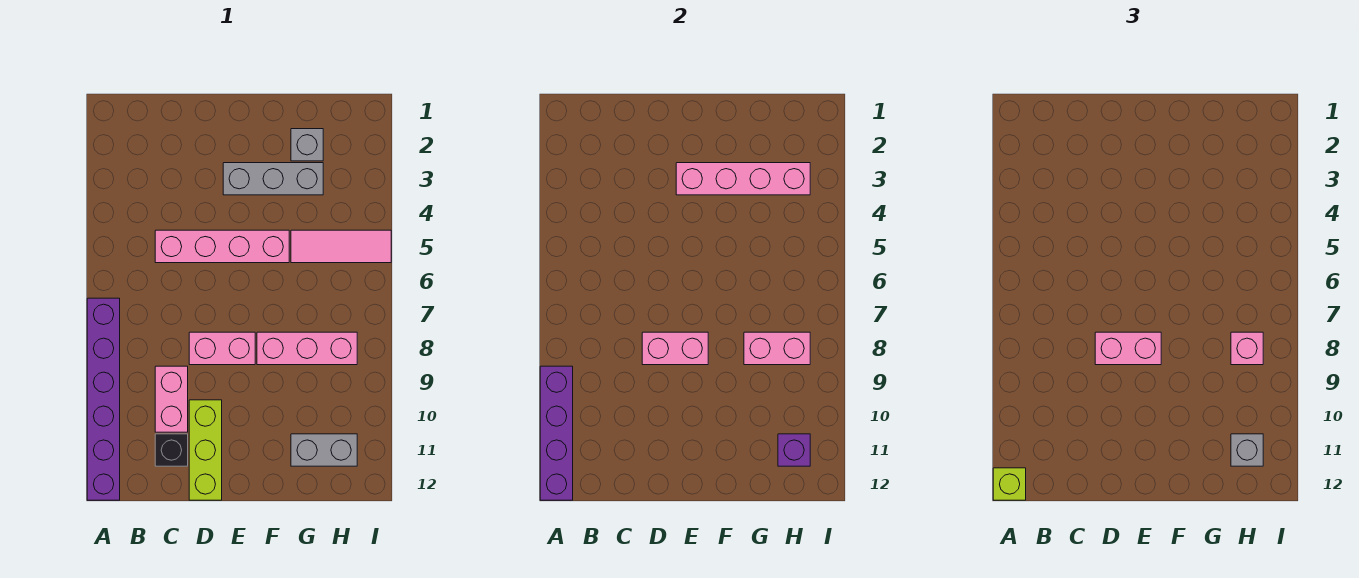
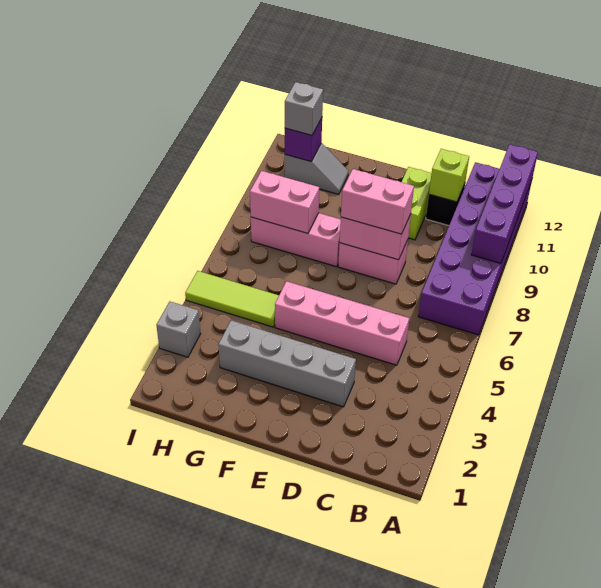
purple 1x6 brick [87,298,120,500] -> purple 2x6 brick [418,162,532,335]
lime 1x1 brick [993,468,1026,500] -> lime 1x1 brick moved to [429,149,469,202]
pink 1x2 brick [155,366,188,432] -> none
lime 1x3 brick [189,400,222,500] -> lime 1x2 brick [402,167,431,240]
grey 1x3 brick [223,163,323,195] -> grey 1x4 brick [218,320,356,407]
pink 1x4 brick [676,163,810,195] -> none
grey 1x1 brick [291,129,323,161] -> grey 1x1 brick moved to [156,302,200,357]
pink 1x3 tile [291,230,391,263] -> lime 1x3 tile [185,271,279,327]
grey 1x2 brick [291,434,357,466] -> grey 1x2 slope [285,143,348,195]
pink 1x1 brick [1231,332,1263,365] -> none

